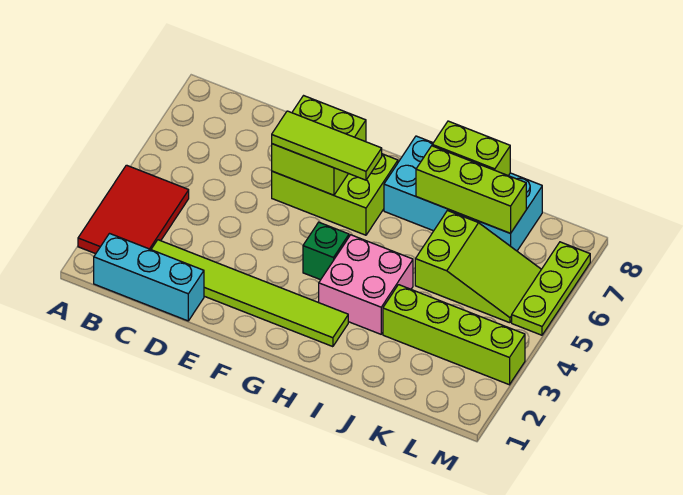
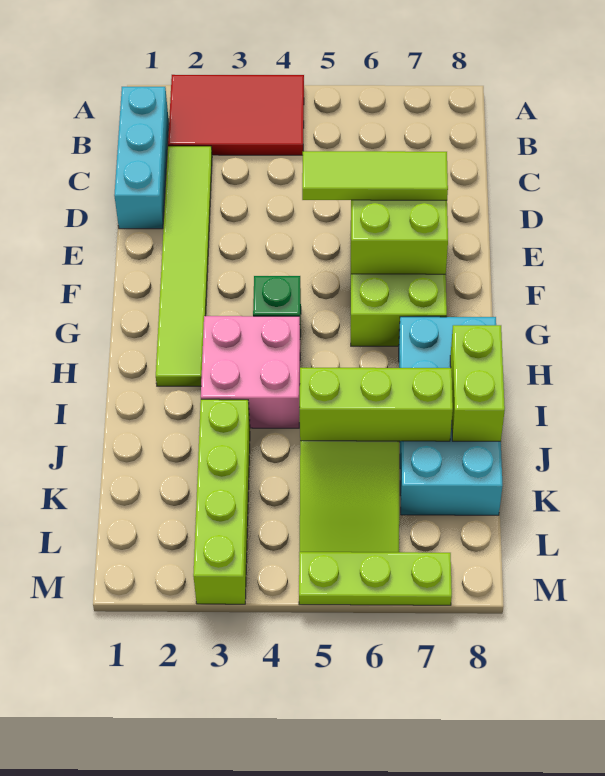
lime 1x3 tile [272,111,382,180] -> lime 1x3 tile turned to [302,151,448,200]
lime 1x3 brick [416,146,526,233] -> lime 1x3 brick turned to [300,368,453,441]

